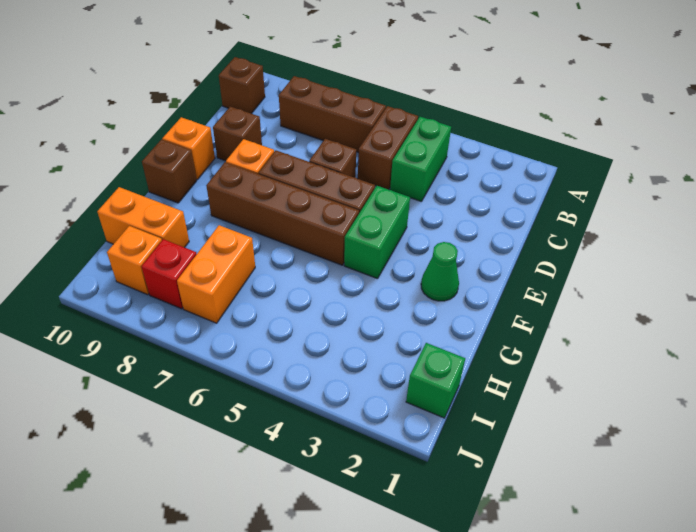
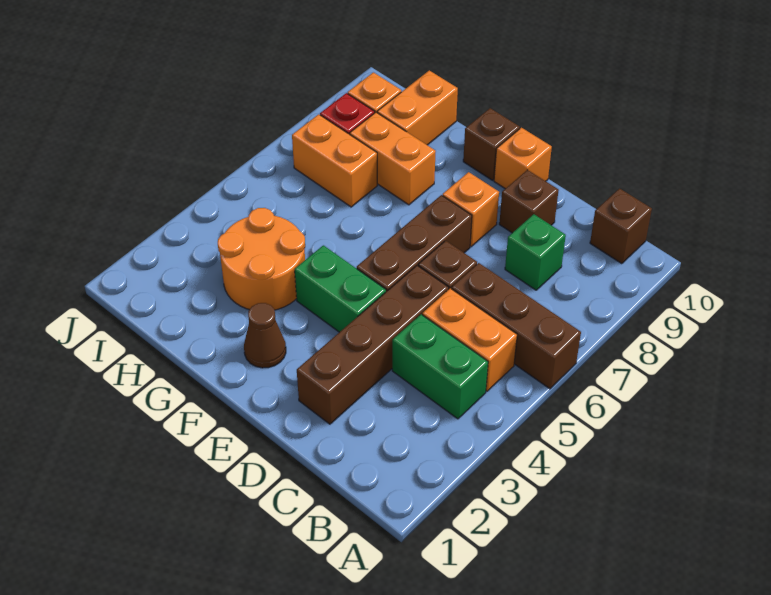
brown 1x2 brick [358,106,418,190] -> orange 1x2 brick [422,288,517,391]
brown 1x3 brick [279,76,386,153] -> brown 1x3 brick turned to [452,263,581,389]
green 1x1 cone [421,242,459,301] -> brown 1x1 cone [244,303,286,368]
brown 1x4 brick [206,162,359,265] -> brown 1x4 brick moved to [297,266,449,424]
none -> orange 2x2 round brick [218,208,305,310]
none -> orange 1x2 brick [350,112,436,205]
green 1x1 brick [406,343,465,418] -> green 1x1 brick moved to [505,214,566,290]

